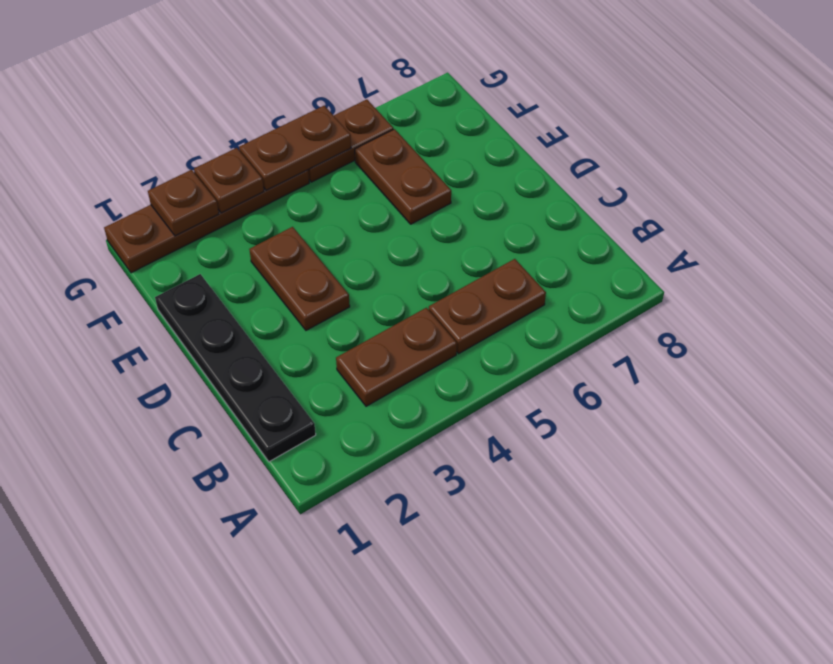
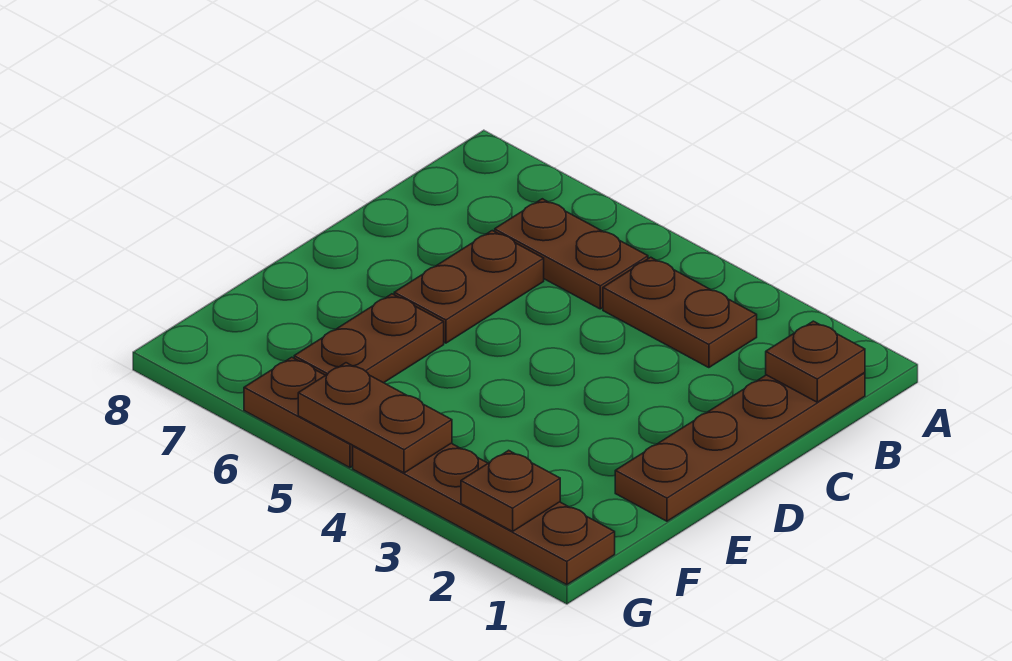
black 1x4 plate [155,274,316,462] -> brown 1x4 plate [615,373,865,521]
brown 1x2 plate [249,227,350,330] -> brown 1x2 plate moved to [394,231,544,343]
brown 1x1 plate [194,148,264,213] -> brown 1x1 plate moved to [766,321,865,402]

